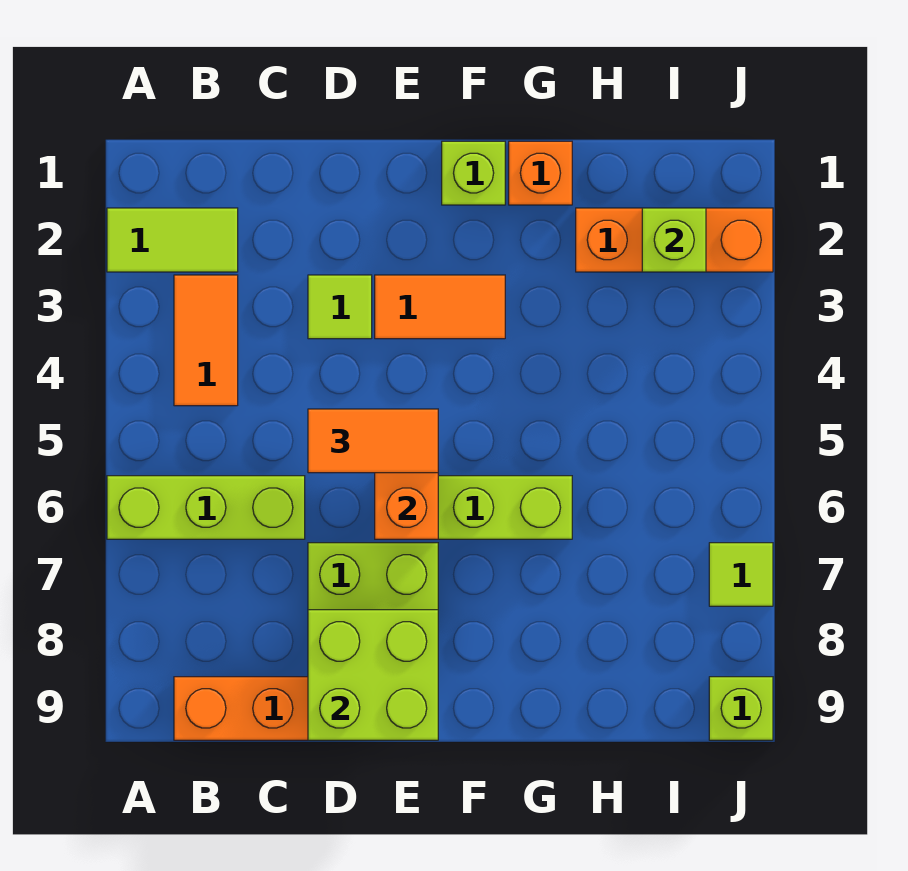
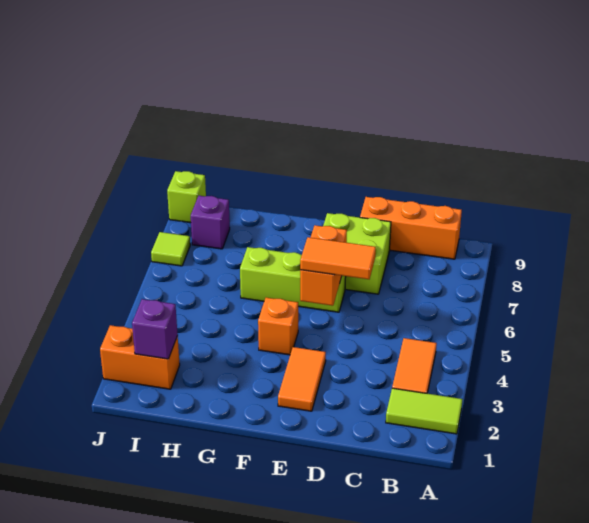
lime 1x3 brick [107,476,305,539] -> none
lime 1x1 tile [308,275,372,339] -> none
lime 2x2 brick [308,610,438,740] -> none
orange 1x2 tile [375,275,505,339] -> orange 1x2 tile turned to [278,347,326,411]
lime 1x1 brick [442,141,505,205] -> none
orange 1x1 brick [509,141,572,205] -> orange 1x1 brick moved to [258,298,298,355]
orange 1x3 brick [576,208,773,272] -> orange 1x2 brick [100,325,180,389]
lime 1x1 brick [642,208,706,272] -> purple 1x1 brick [132,299,178,359]
none -> purple 1x1 brick [191,196,230,249]

